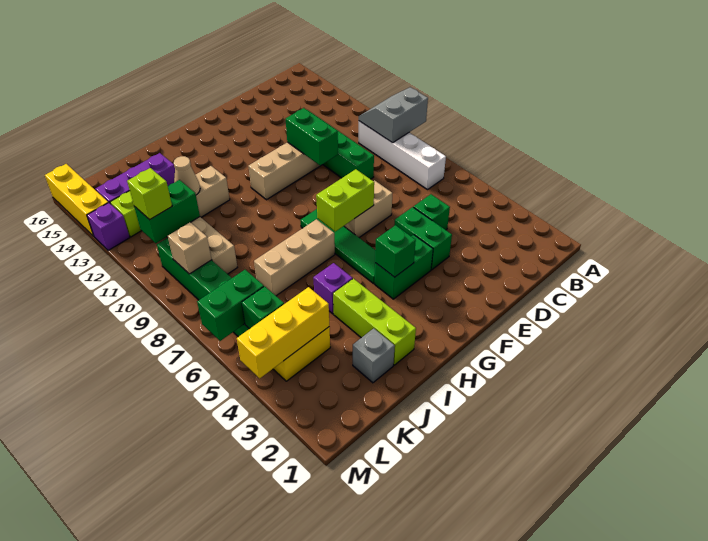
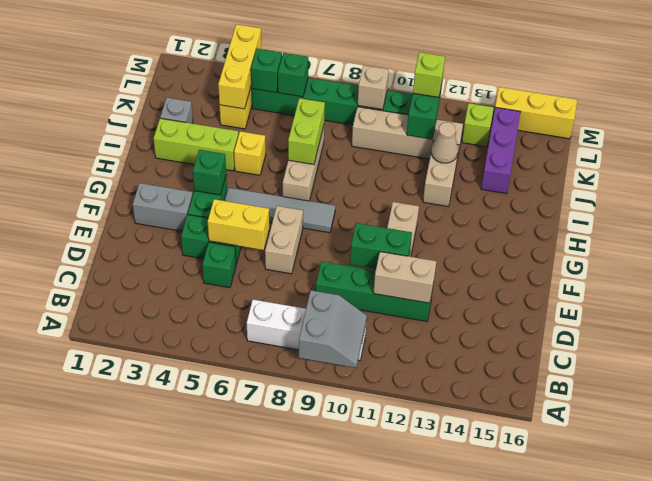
none -> tan 1x2 brick [373,252,437,303]
none -> yellow 1x2 brick [208,199,269,250]
none -> grey 1x2 brick [133,183,193,231]
lime 1x2 brick [316,169,374,232] -> lime 1x2 brick moved to [288,98,325,164]
green 1x4 tile [300,209,376,284] -> grey 1x4 tile [225,188,335,233]
purple 1x1 brick [313,263,353,314] -> yellow 1x1 brick [234,131,266,175]
green 1x2 brick [197,270,264,341] -> green 1x1 brick [278,53,308,97]
purple 1x1 brick [87,203,130,250] -> none

